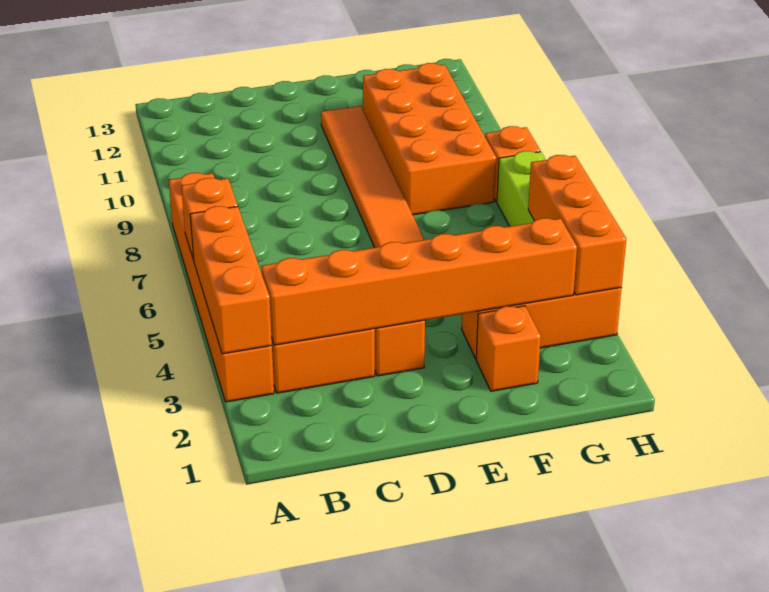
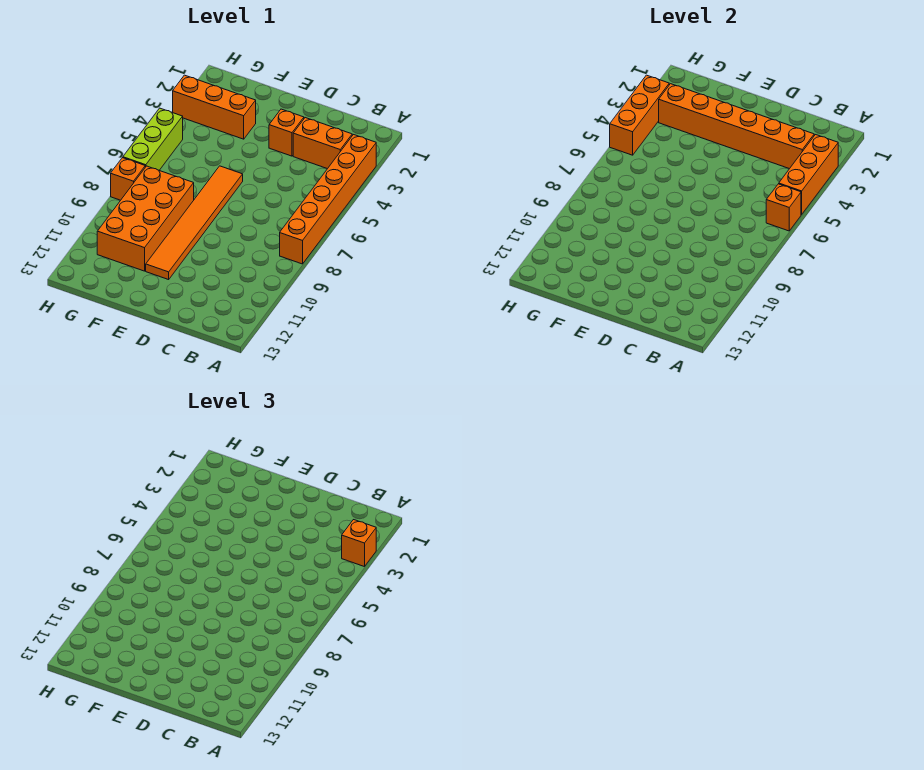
orange 1x1 brick [476,306,541,391] -> orange 1x1 brick moved to [342,520,376,567]

